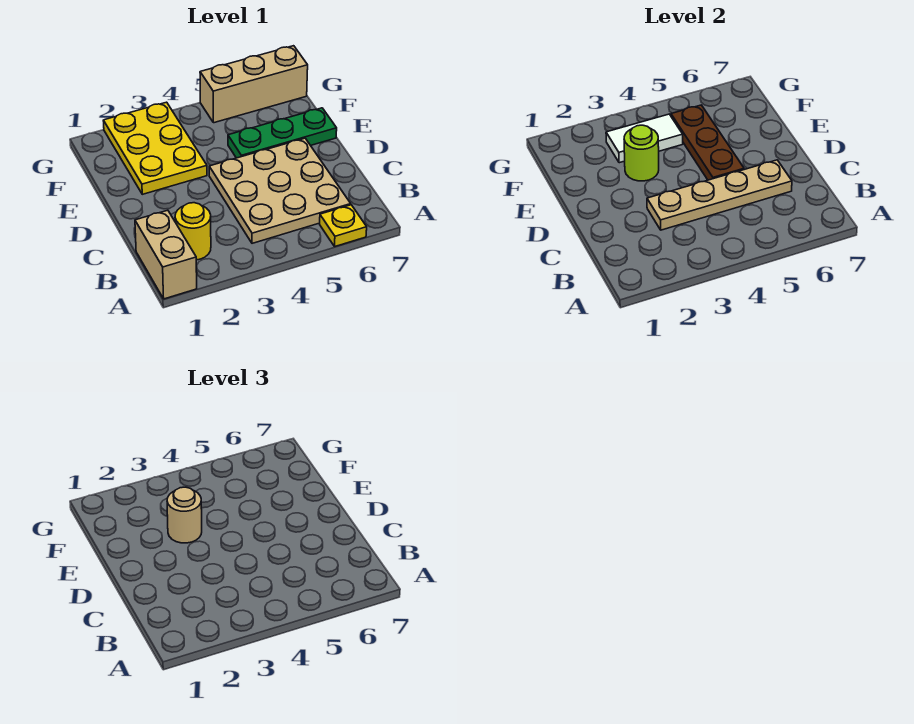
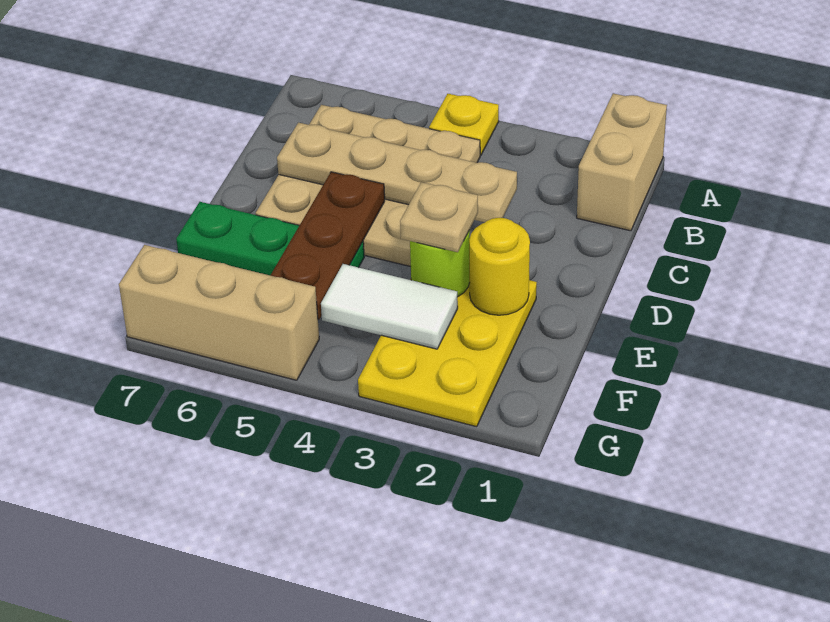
yellow 1x1 plate [320,205,367,246] -> yellow 1x1 plate moved to [429,94,499,155]
yellow 1x1 round brick [175,203,211,260] -> yellow 1x1 round brick moved to [469,218,530,315]
tan 1x1 round brick [167,487,202,543] -> tan 1x1 plate [400,182,478,252]

